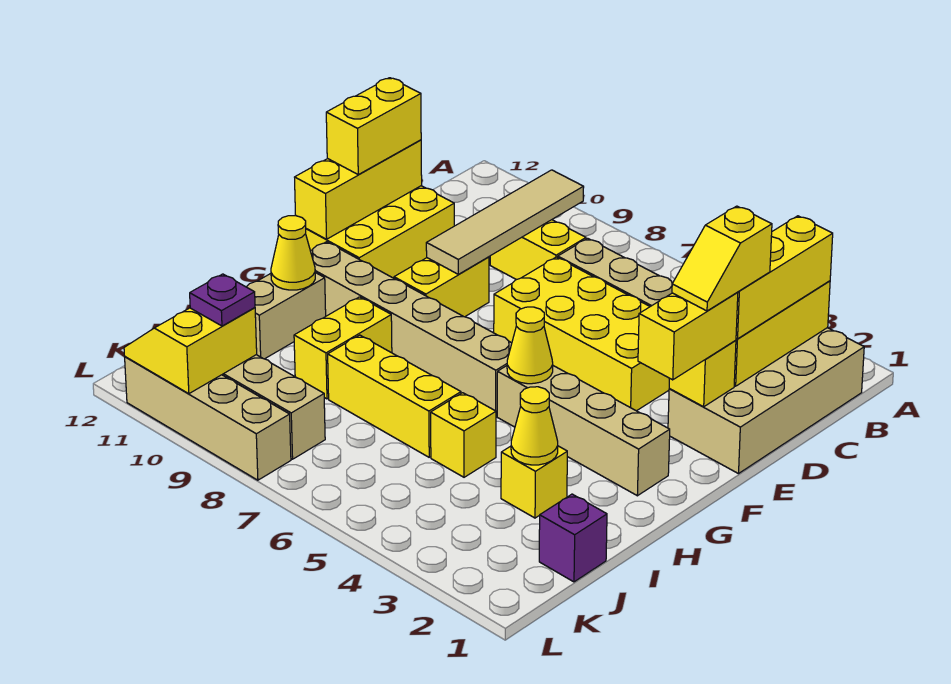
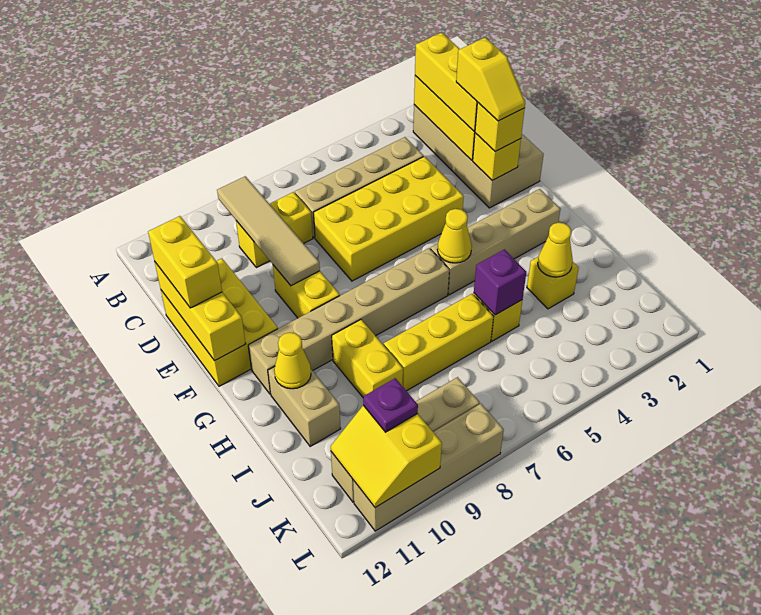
yellow 1x2 brick [638,292,738,380] -> yellow 1x1 brick [475,102,525,152]
purple 1x1 brick [539,494,607,582] -> purple 1x1 brick moved to [474,249,526,315]

